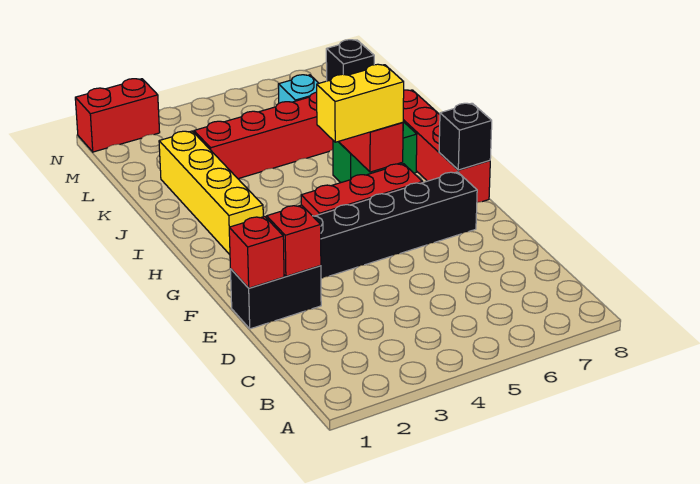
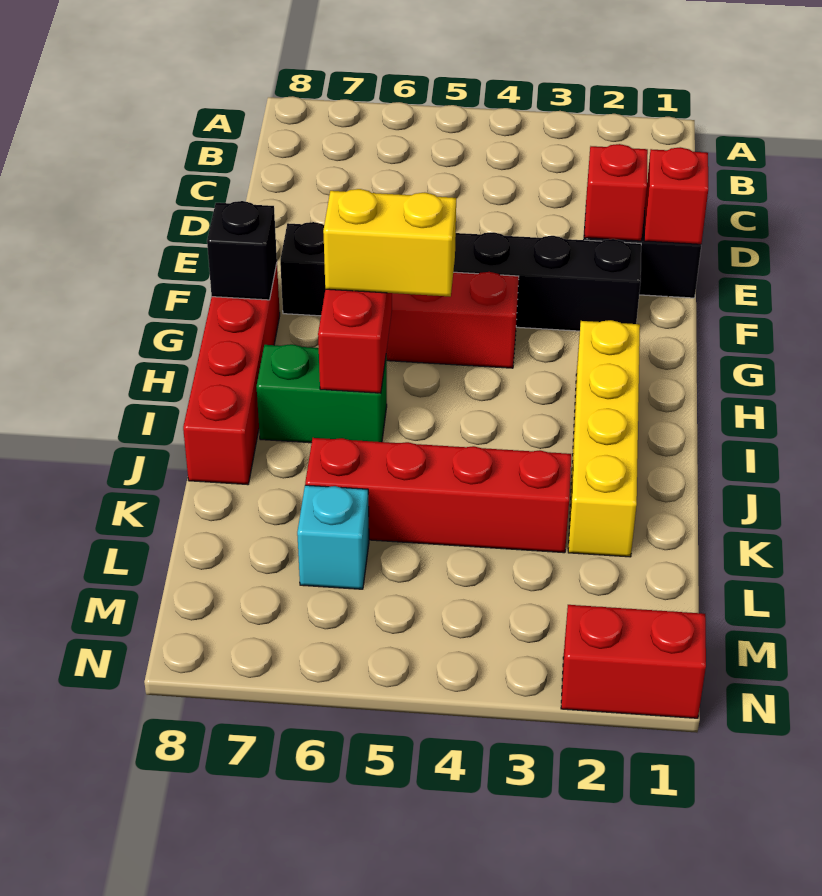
black 1x1 brick [326,40,374,81] -> none

